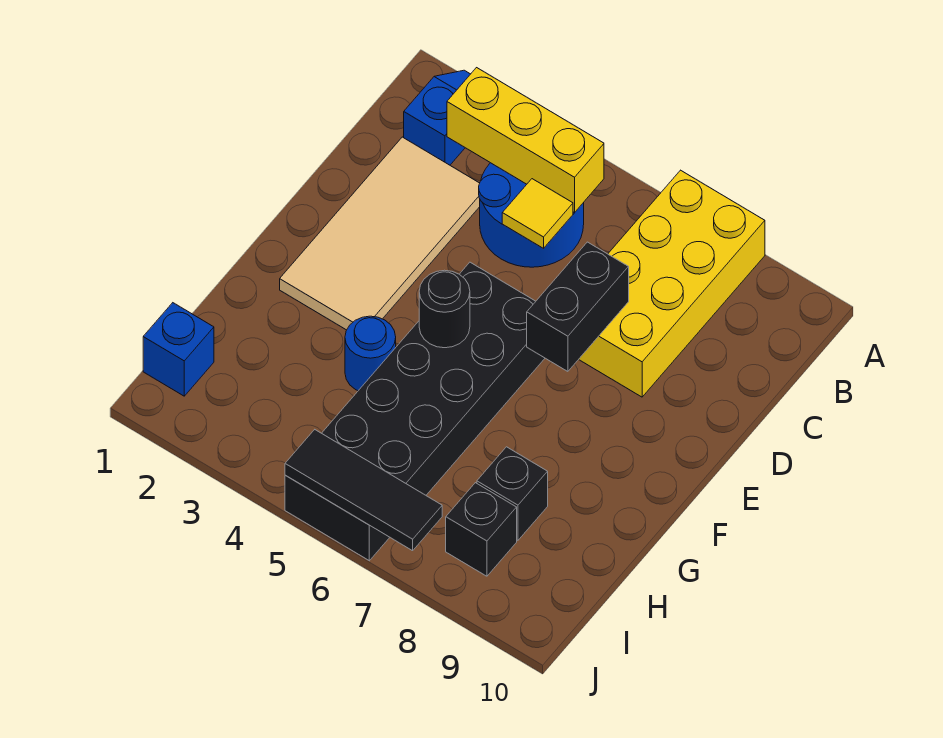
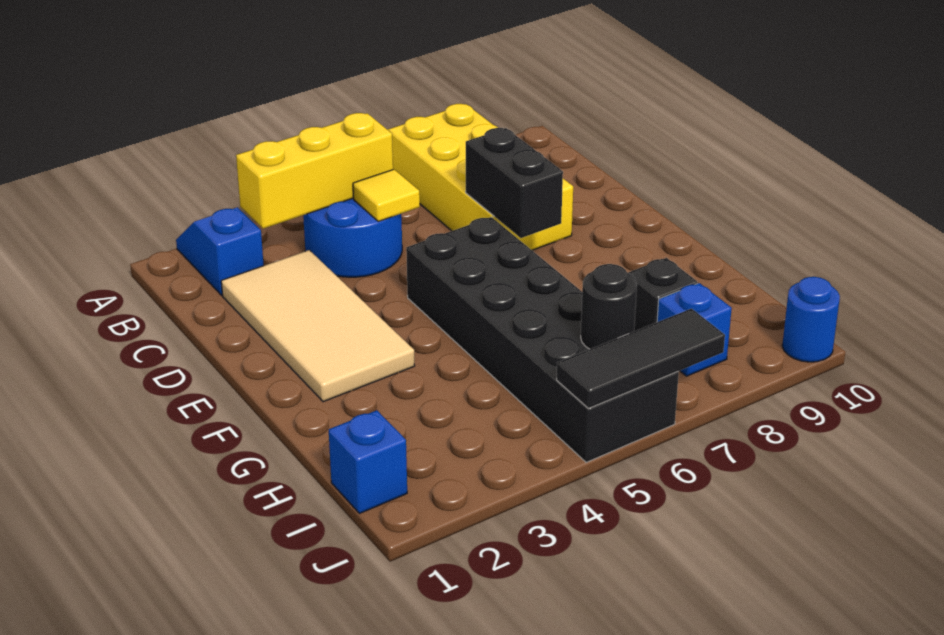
black 1x1 round brick [419,270,470,348] -> black 1x1 round brick moved to [581,264,637,349]
blue 1x1 round brick [345,316,396,391] -> blue 1x1 round brick moved to [782,277,840,362]
black 1x1 brick [446,483,517,576] -> blue 1x1 brick [657,283,732,376]

